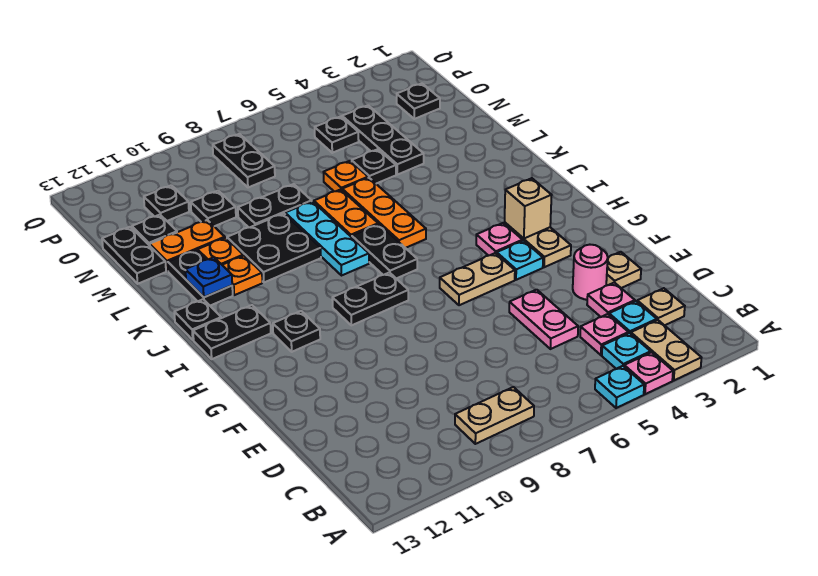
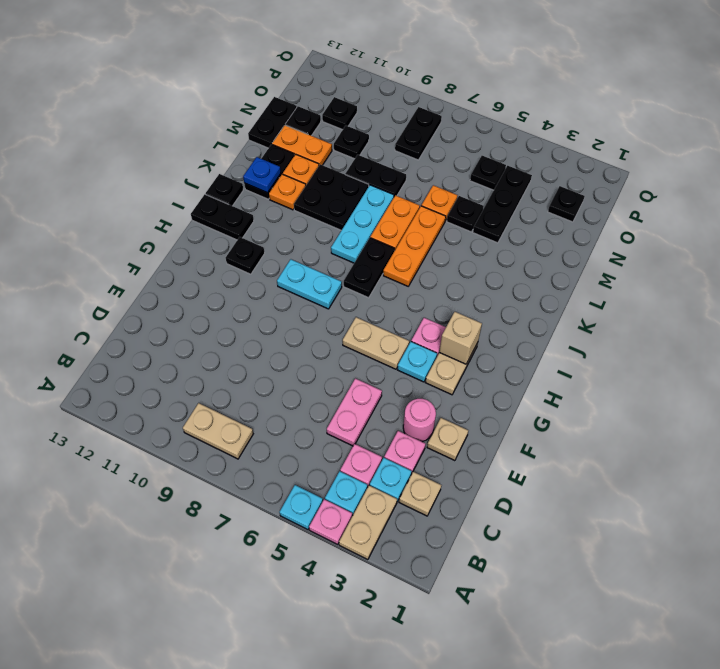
black 1x2 plate [332,272,408,325] -> cyan 1x2 plate [277,259,342,309]

